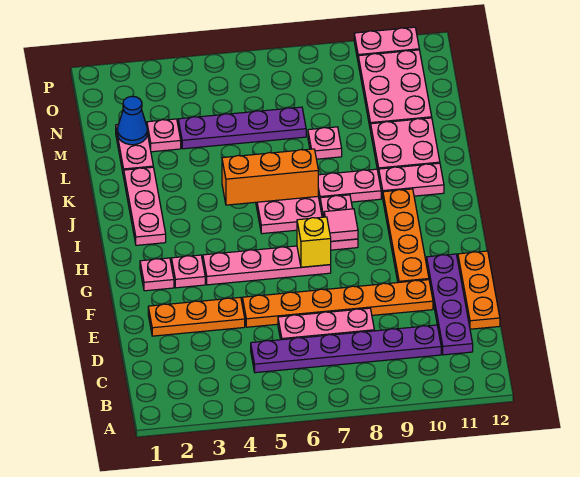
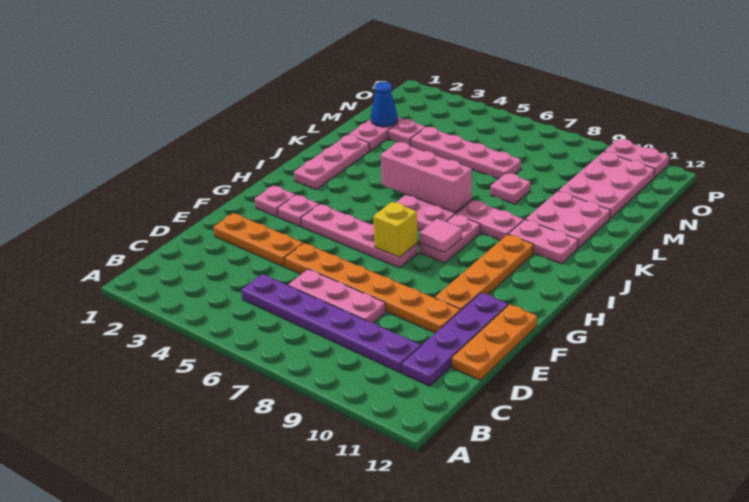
orange 1x3 brick [222,149,318,205] -> pink 1x3 brick [381,142,472,213]
purple 1x4 plate [178,107,306,149] -> pink 1x4 plate [411,127,521,179]

